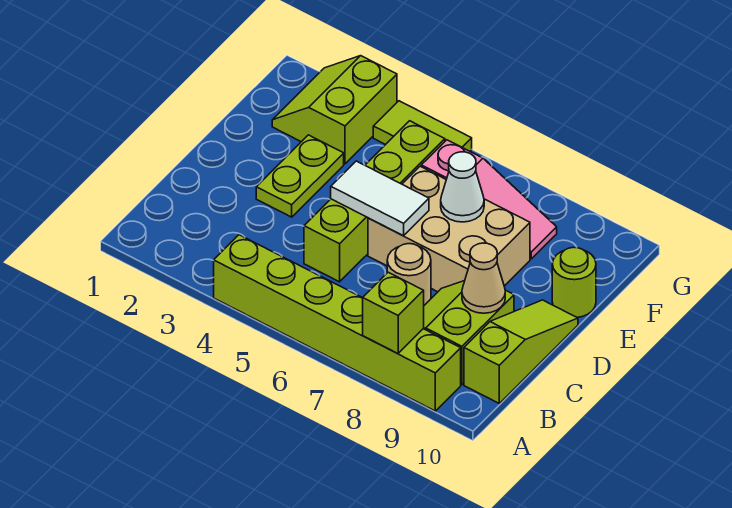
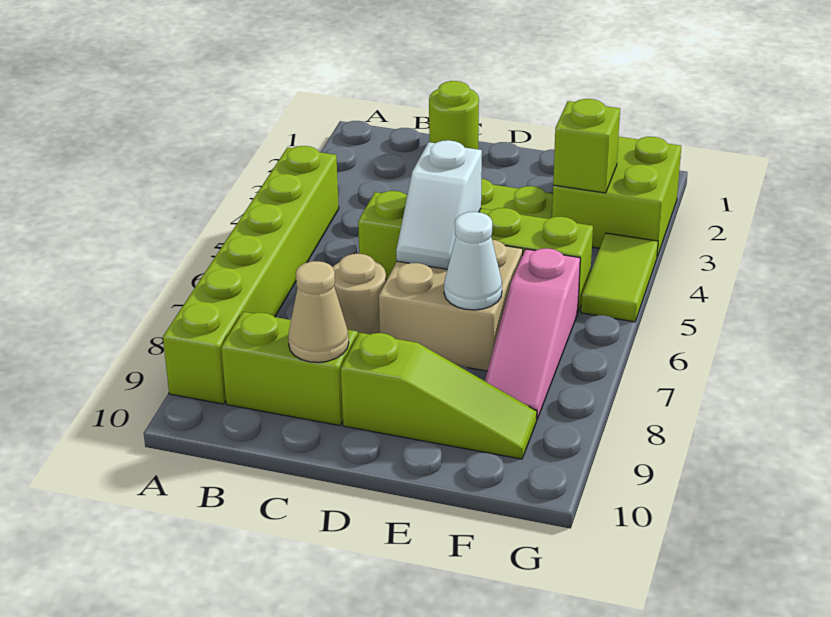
lime 1x1 brick [363,272,424,354] -> lime 1x1 brick moved to [553,99,620,193]
lime 1x3 slope [464,300,578,403] -> lime 1x3 slope moved to [341,333,537,459]
white 1x2 tile [331,161,429,236] -> white 1x2 slope [396,140,482,269]
tan 2x3 brick [368,166,530,292] -> tan 2x2 brick [379,240,523,371]
lime 1x1 round brick [552,247,596,317] -> lime 1x1 round brick moved to [429,81,479,149]
lime 2x2 slope [272,56,397,164] -> lime 2x2 brick [552,137,681,257]

